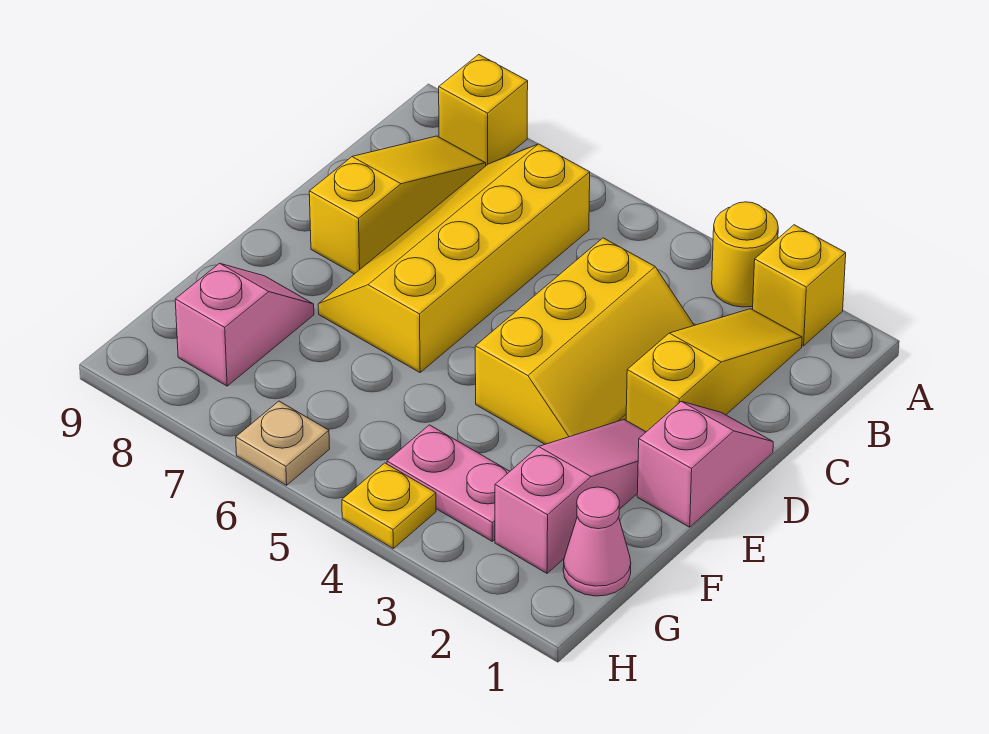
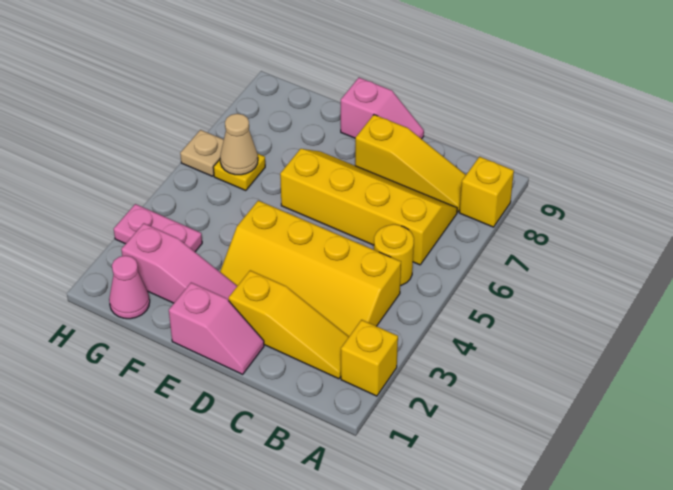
yellow 1x1 round brick [712,202,778,307] -> yellow 1x1 round brick moved to [374,224,414,286]
yellow 2x3 slope [475,238,694,444] -> yellow 2x4 slope [220,201,401,336]
pink 1x2 slope [175,263,314,386] -> pink 1x2 slope moved to [341,78,424,139]
pink 1x2 plate [387,425,510,541] -> pink 1x2 plate turned to [114,204,202,252]
none -> tan 1x1 cone [220,114,258,175]
yellow 1x1 plate [342,463,436,548] -> yellow 1x1 plate moved to [213,153,265,191]

